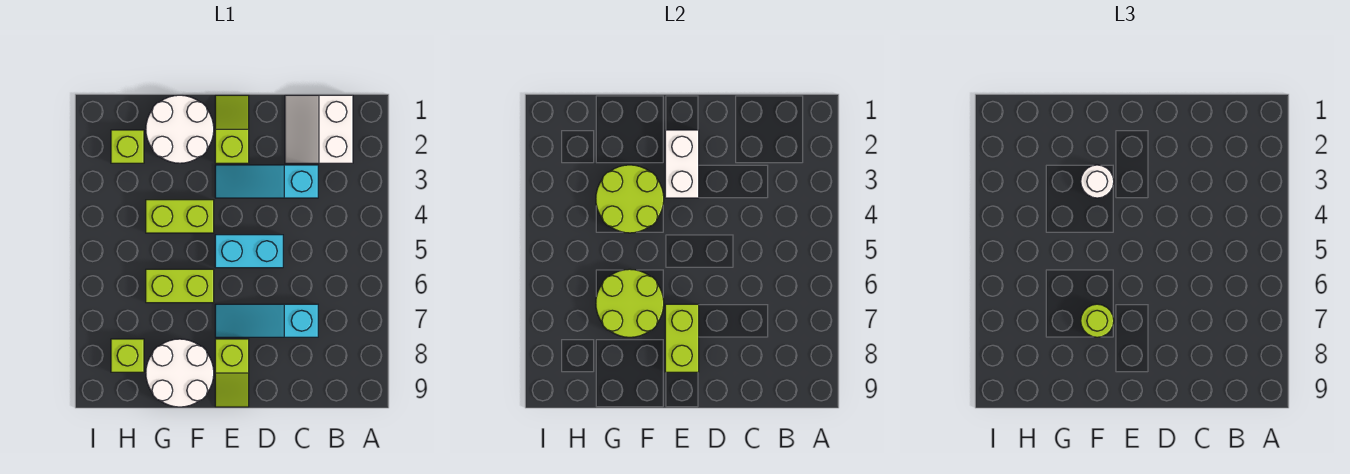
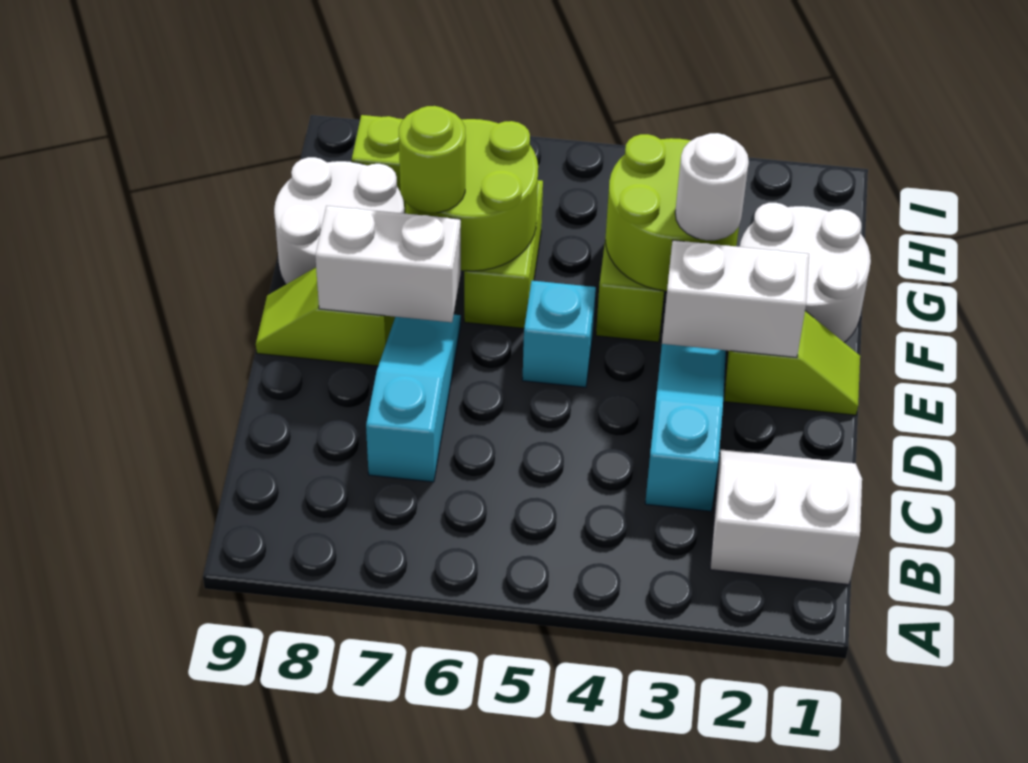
cyan 1x2 brick [215,235,283,268] -> cyan 1x1 brick [522,281,596,387]
lime 1x2 brick [665,304,699,372] -> white 1x2 brick [315,206,461,322]
lime 1x1 brick [111,130,144,163] -> none

